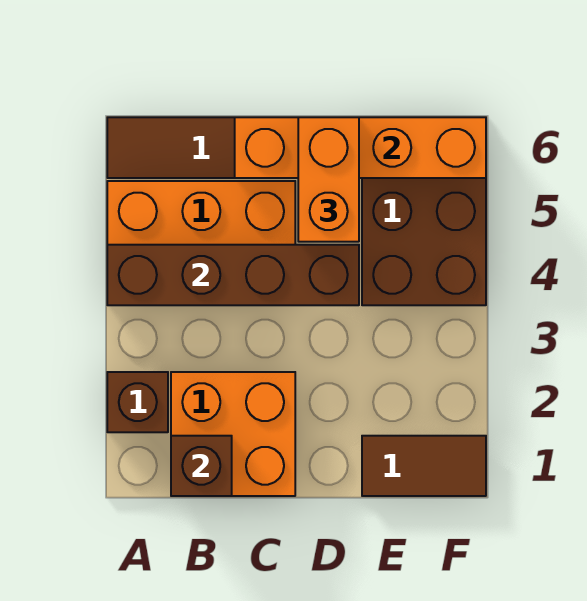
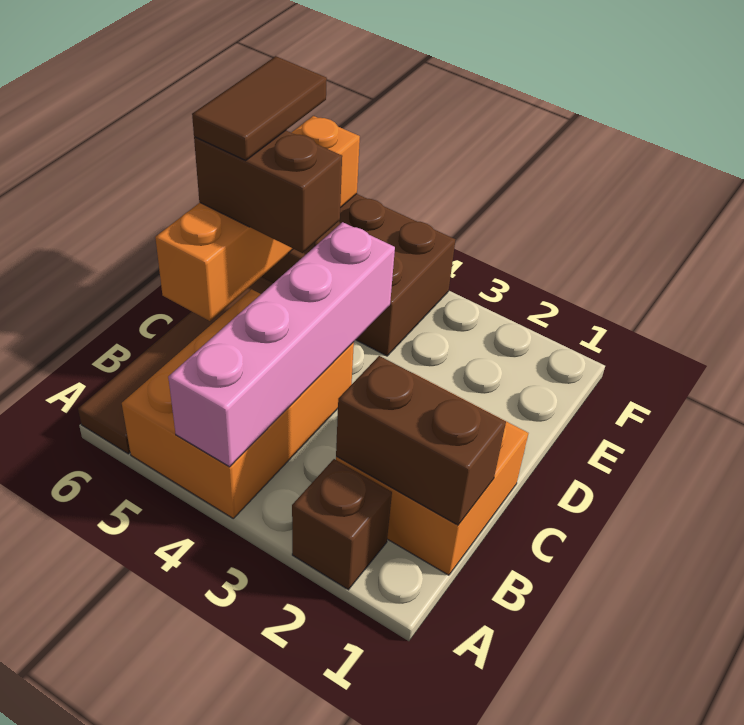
brown 1x4 brick [107,245,359,305] -> pink 1x4 brick [168,222,395,467]
brown 1x1 brick [171,436,232,496] -> brown 1x2 brick [336,356,506,525]
orange 1x2 brick [298,117,359,242] -> brown 1x2 brick [194,131,342,253]
brown 1x2 tile [362,436,486,496] -> brown 1x2 tile moved to [192,56,327,160]

